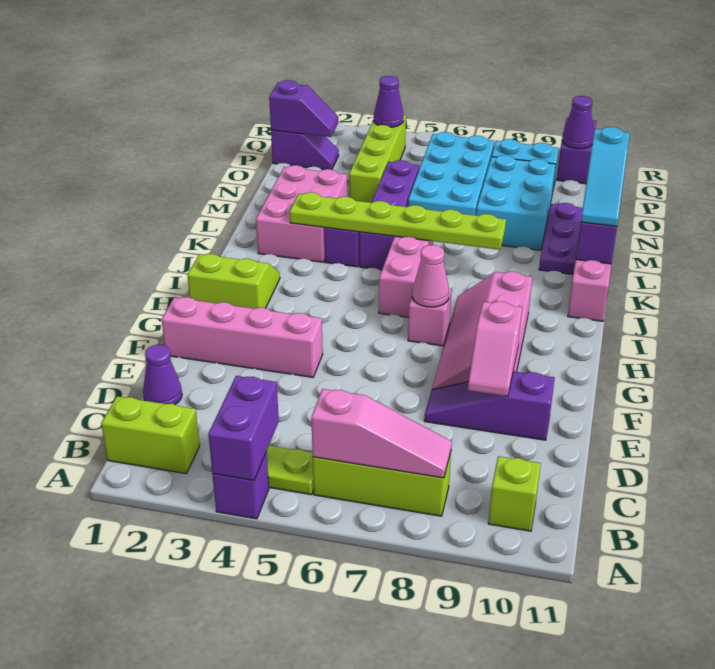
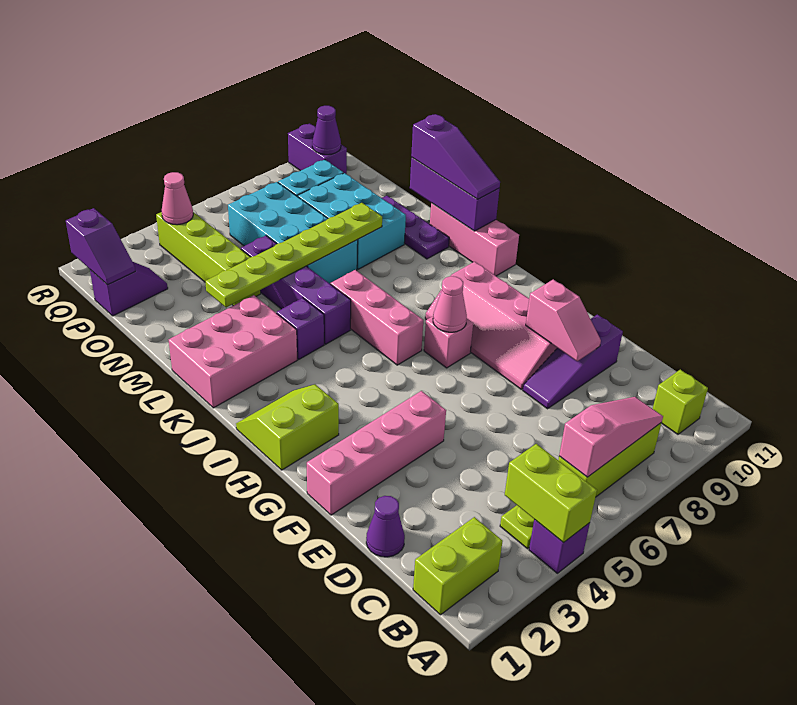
purple 1x2 brick [208,376,279,480] -> lime 1x2 brick [505,444,597,543]
pink 2x3 brick [256,165,347,262] -> pink 2x3 brick turned to [169,295,297,408]
lime 1x6 plate [290,192,506,250] -> lime 1x6 plate moved to [205,203,382,308]
cyan 1x3 slope [581,127,630,226] -> purple 1x3 slope [411,114,500,199]
purple 1x2 slope [269,80,338,137] -> purple 1x2 slope turned to [66,208,135,285]
purple 1x1 cone [374,76,403,127] -> pink 1x1 cone [162,172,193,225]

